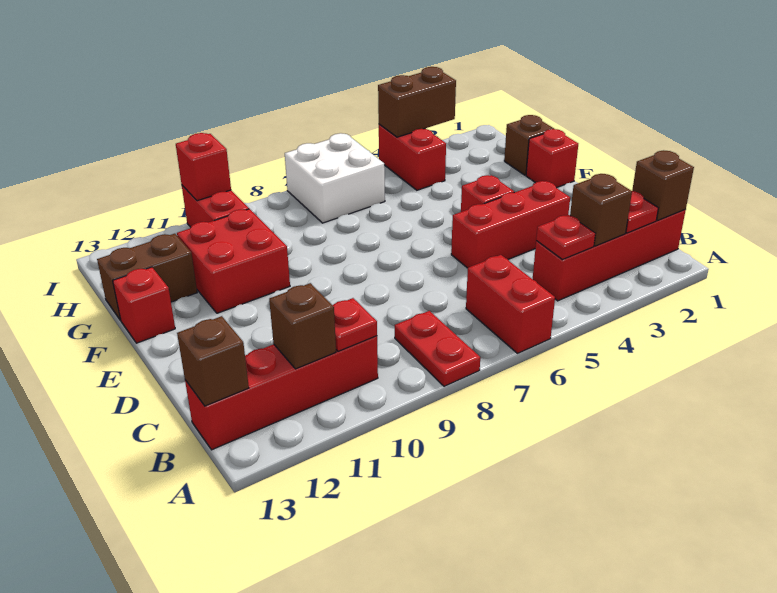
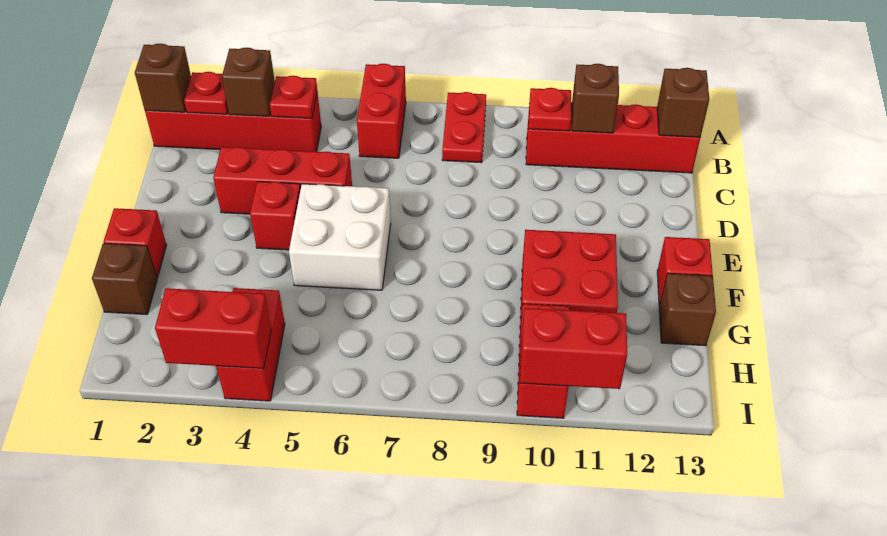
brown 1x2 brick [97,234,197,320] -> brown 1x1 brick [659,273,716,346]
white 2x2 brick [285,133,385,223] -> white 2x2 brick moved to [289,184,391,290]
brown 1x2 brick [378,67,456,137] -> red 1x2 brick [155,288,271,369]
red 1x1 brick [176,133,231,201] -> red 1x2 brick [520,308,627,389]

